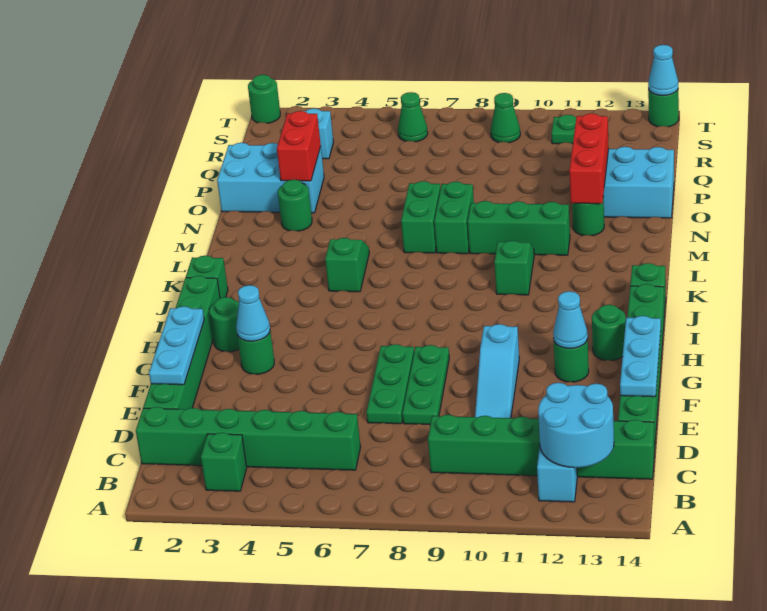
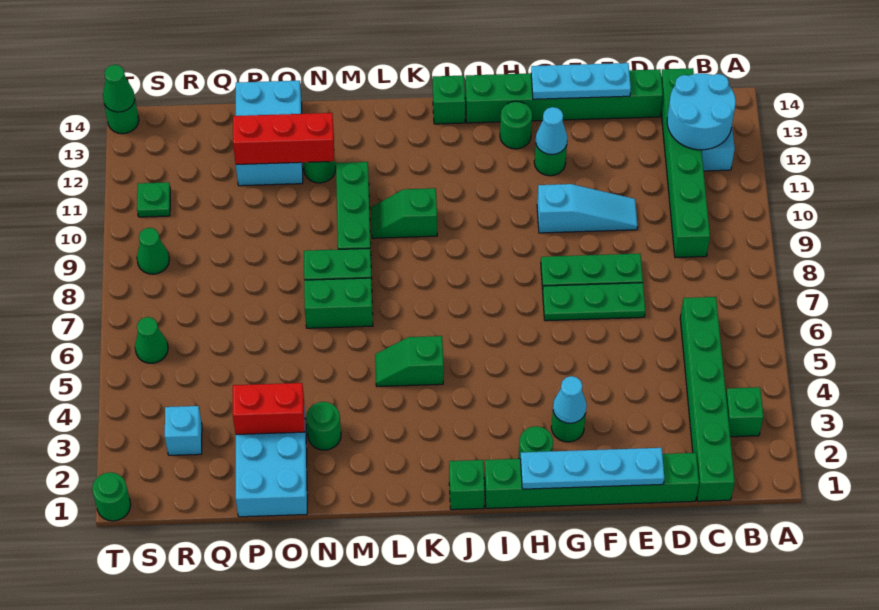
cyan 1x3 plate [149,306,204,385] -> cyan 1x4 plate [520,448,664,489]
cyan 1x1 cone [648,45,678,96] -> green 1x1 cone [103,65,135,112]

